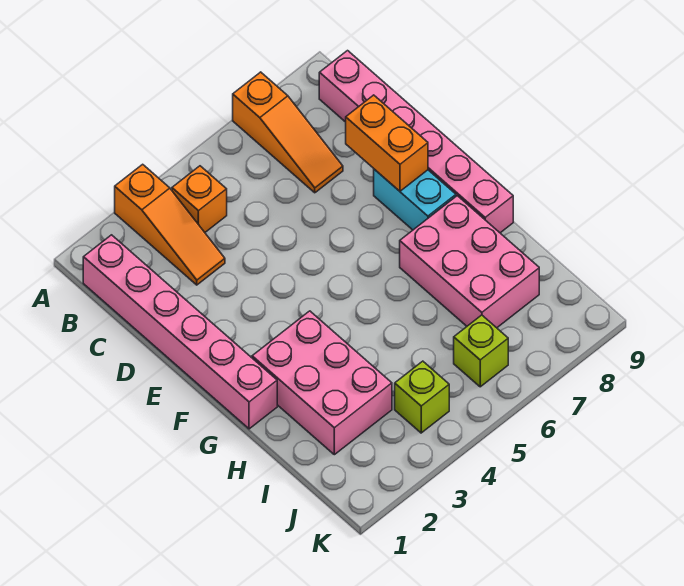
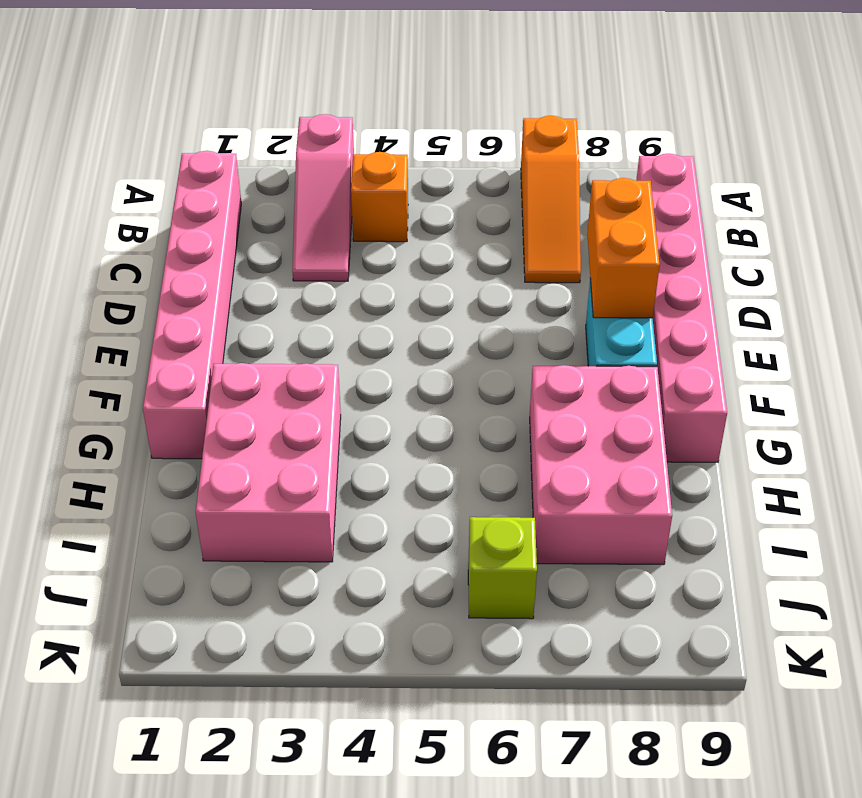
orange 1x3 slope [115,164,225,285] -> pink 1x3 slope [292,114,354,281]
lime 1x1 brick [395,361,449,433] -> none

